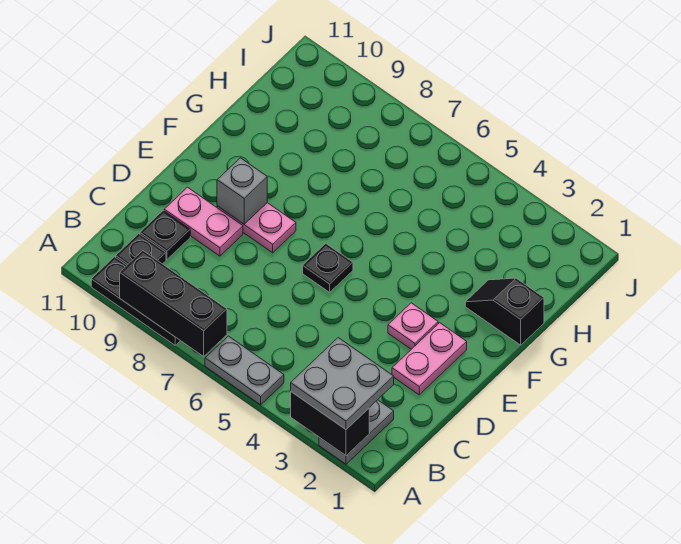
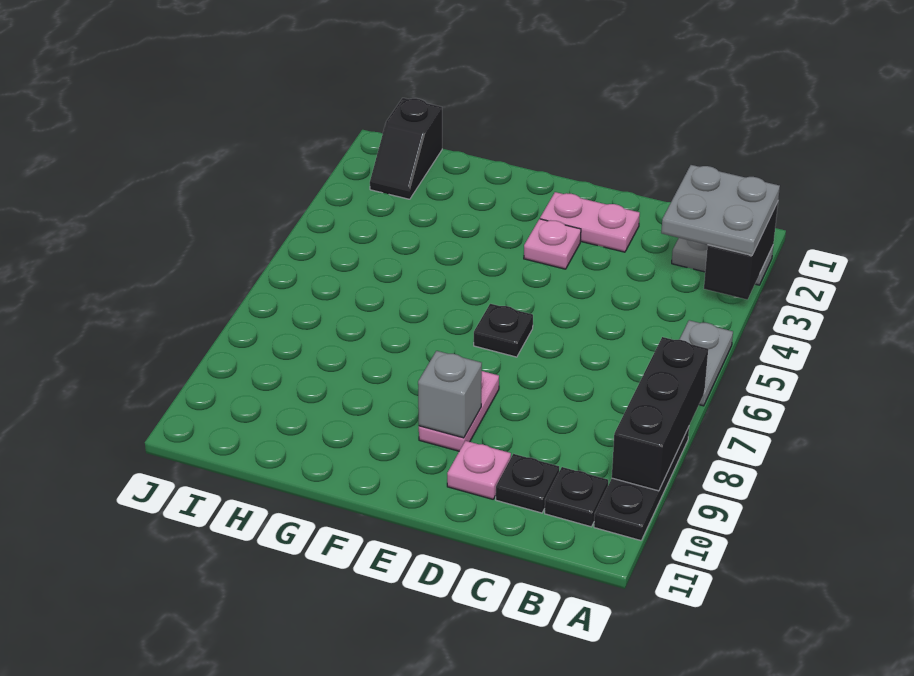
pink 1x2 plate [164,187,243,256] -> pink 1x1 plate [447,441,511,499]
black 1x2 slope [465,278,544,345] -> black 1x2 slope moved to [370,98,442,199]

